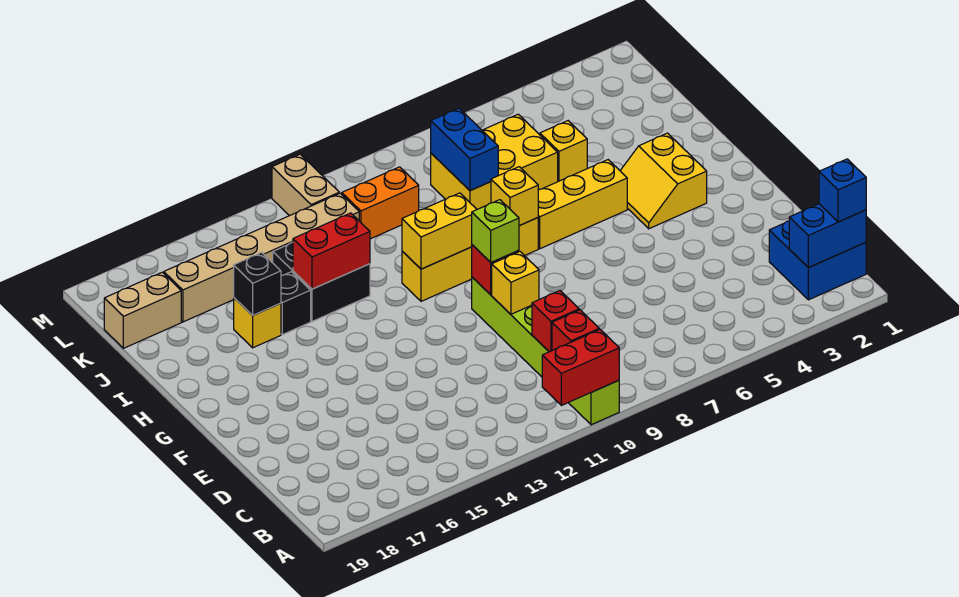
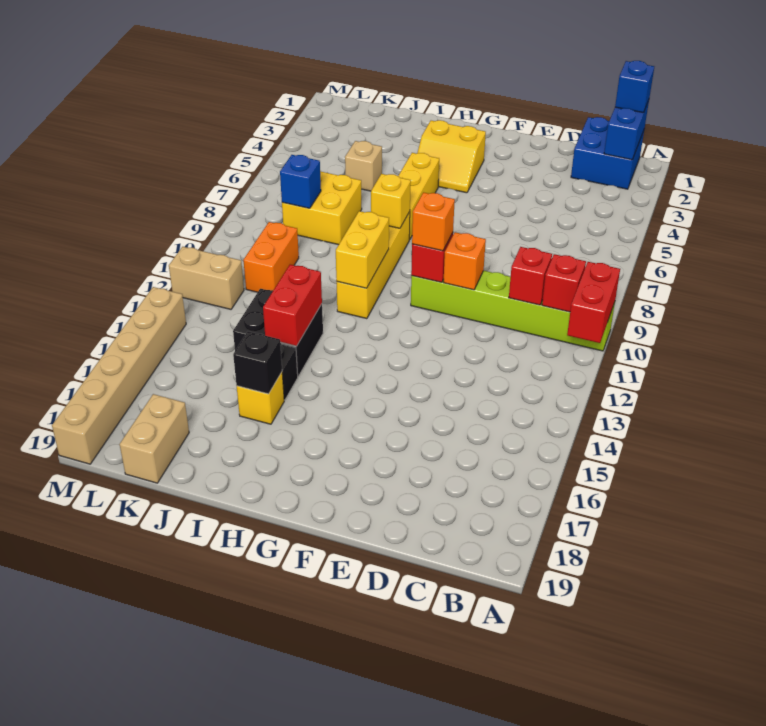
yellow 1x1 brick [492,252,539,314] -> orange 1x1 brick [443,232,486,290]
lime 1x1 brick [472,200,519,262] -> orange 1x1 brick [412,192,455,251]
yellow 1x1 brick [540,121,587,181] -> tan 1x1 brick [345,141,382,191]
yellow 2x3 brick [431,114,558,209] -> yellow 2x2 brick [282,171,362,245]
blue 1x2 brick [431,108,498,191] -> blue 1x1 brick [280,155,321,208]
tan 1x6 brick [164,193,359,322] -> tan 1x6 brick moved to [52,287,186,464]

